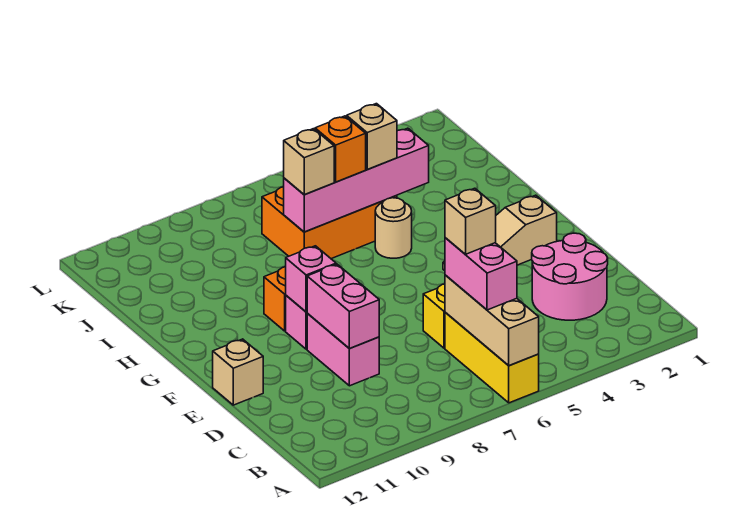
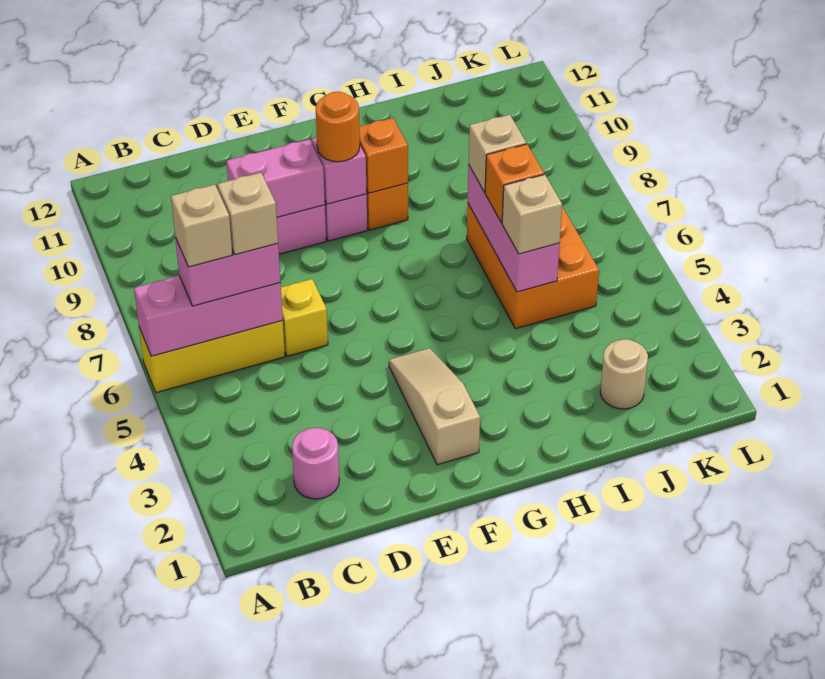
tan 1x3 brick [445,275,539,365] -> pink 1x3 brick [134,276,283,356]
pink 2x2 round brick [532,233,608,320] -> pink 1x1 round brick [292,428,339,499]
tan 1x1 brick [213,339,263,405] -> tan 1x1 brick moved to [171,185,232,267]
none -> orange 1x1 round brick [316,92,360,162]
none -> orange 1x1 brick [359,118,408,193]
tan 1x1 round brick [375,198,412,258] -> tan 1x1 round brick moved to [600,339,648,409]
pink 1x4 brick [284,128,429,232] -> pink 1x3 brick [468,166,560,292]

